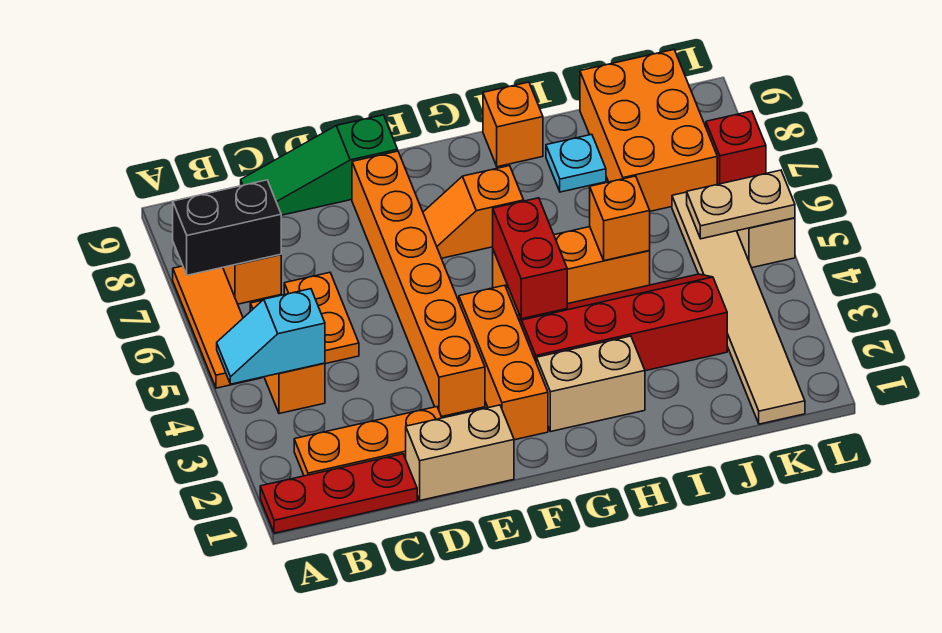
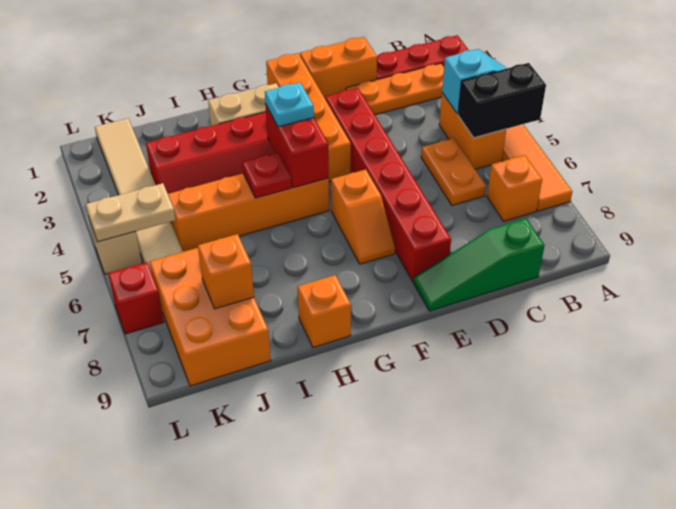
black 1x2 brick [173,180,281,275] -> black 1x2 brick moved to [458,63,546,138]
green 1x3 slope [241,115,398,215] -> green 1x3 slope turned to [413,218,545,311]
tan 1x2 brick [406,405,514,500] -> orange 1x2 brick [300,37,377,99]
orange 1x6 brick [352,151,485,417] -> red 1x6 brick [325,88,451,281]
orange 1x3 brick [459,285,548,440] -> orange 1x4 brick [266,53,351,181]
orange 1x2 slope [423,166,524,258] -> orange 1x2 slope turned to [331,170,395,264]
orange 1x3 brick [493,227,650,315] -> orange 1x4 brick [168,174,329,252]
none -> red 1x1 plate [242,153,291,198]
orange 1x1 brick [590,176,650,261] -> orange 1x1 brick moved to [198,234,254,309]
cyan 1x1 plate [546,134,606,192] -> cyan 1x1 plate moved to [265,83,314,127]

